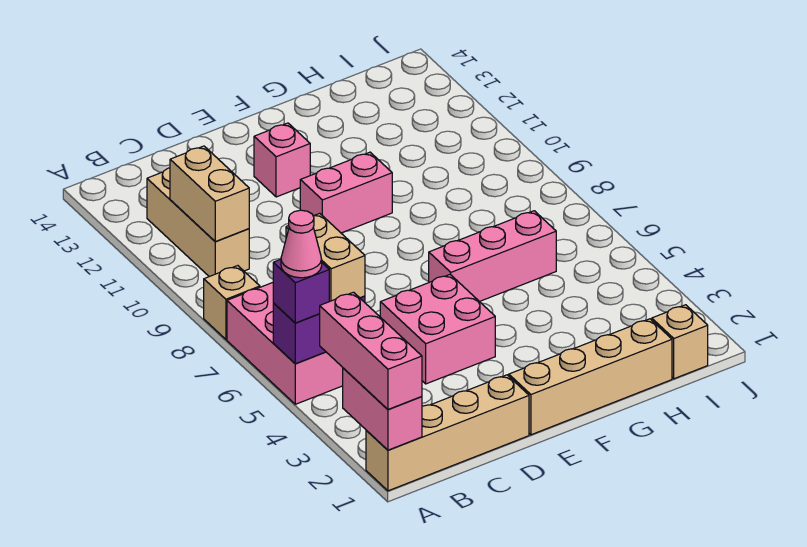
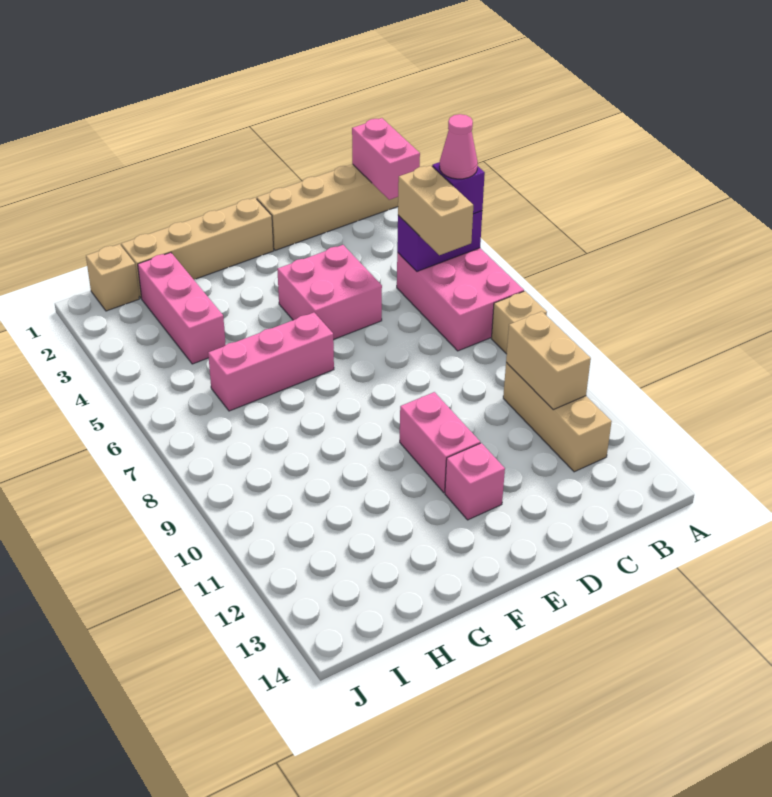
pink 1x3 brick [320,292,422,410] -> pink 1x3 brick moved to [138,252,226,364]
pink 1x2 brick [300,152,392,233] -> pink 1x2 brick turned to [400,392,480,493]

